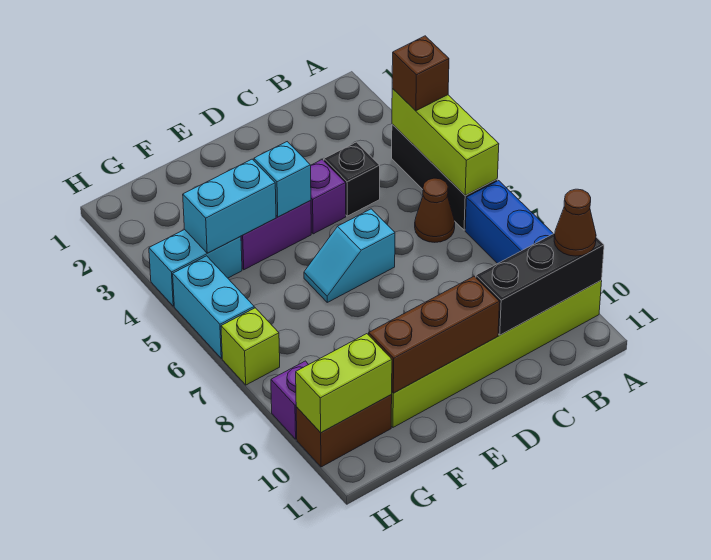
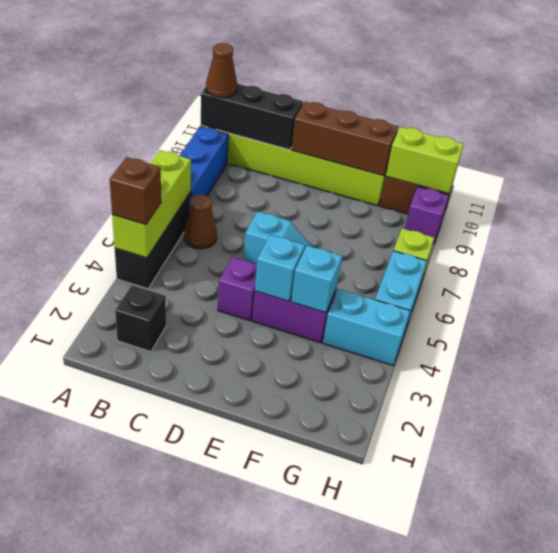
black 1x1 brick [324,142,380,216] -> black 1x1 brick moved to [115,285,166,352]
cyan 1x2 brick [183,159,276,253] -> cyan 1x1 brick [291,246,342,313]

